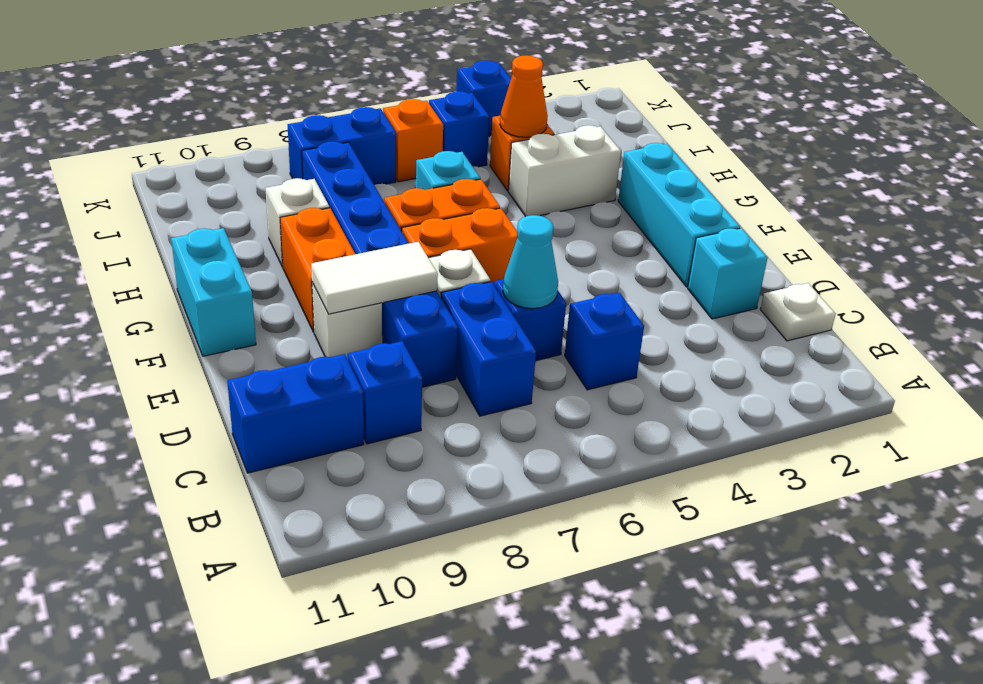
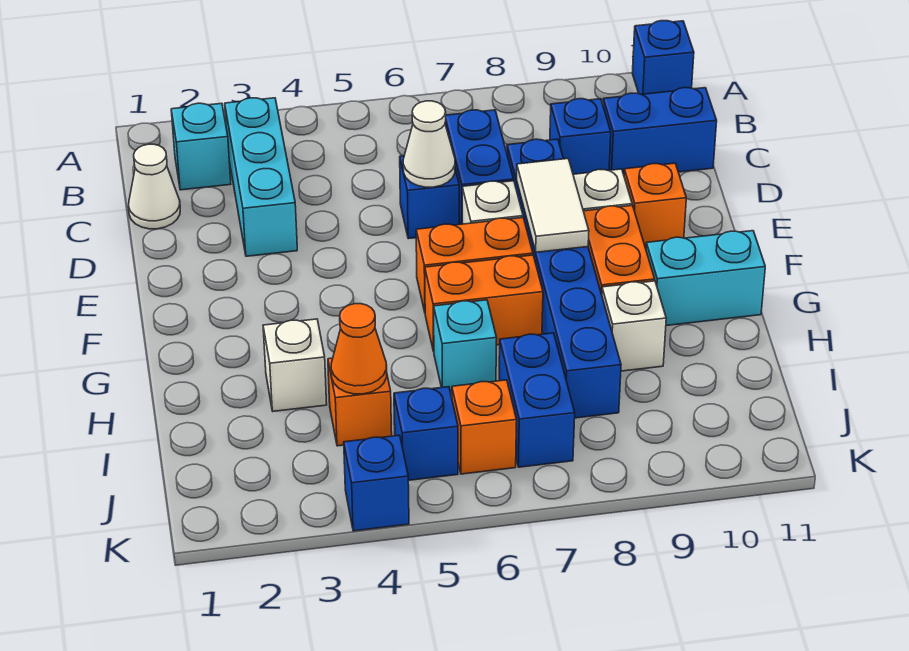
white 1x1 plate [760,283,836,341] -> white 1x1 cone [128,144,180,229]
blue 1x1 brick [565,293,644,390] -> blue 1x1 brick moved to [632,21,694,94]
cyan 1x1 brick [688,228,767,319] -> cyan 1x1 brick moved to [171,103,231,190]
cyan 1x1 cone [503,215,558,309] -> white 1x1 cone [403,101,455,187]
cyan 1x3 brick [618,143,740,287] -> cyan 1x3 brick moved to [225,98,297,256]
white 1x2 tile [311,242,438,314] -> white 1x2 tile turned to [517,159,589,252]
none -> orange 1x1 brick [624,163,686,248]
cyan 1x2 brick [171,228,256,356] -> cyan 1x2 brick turned to [646,231,765,326]
white 1x2 brick [508,125,621,217] -> white 1x1 brick [263,319,327,411]
blue 1x2 brick [288,107,396,185] -> blue 1x2 brick turned to [499,333,575,467]

